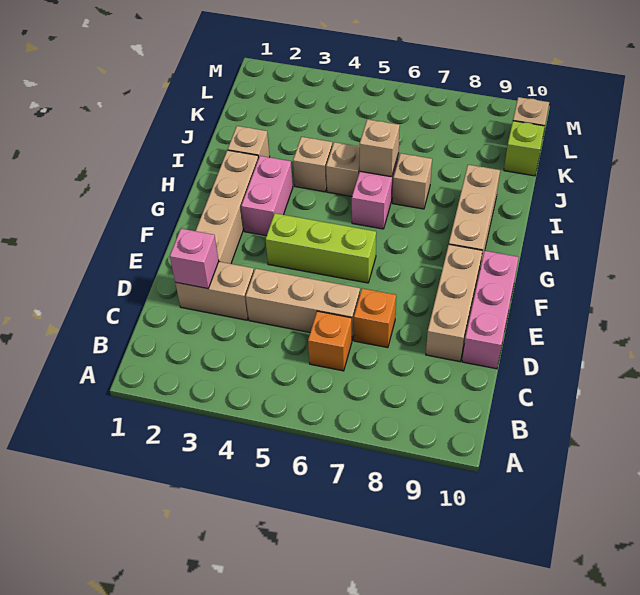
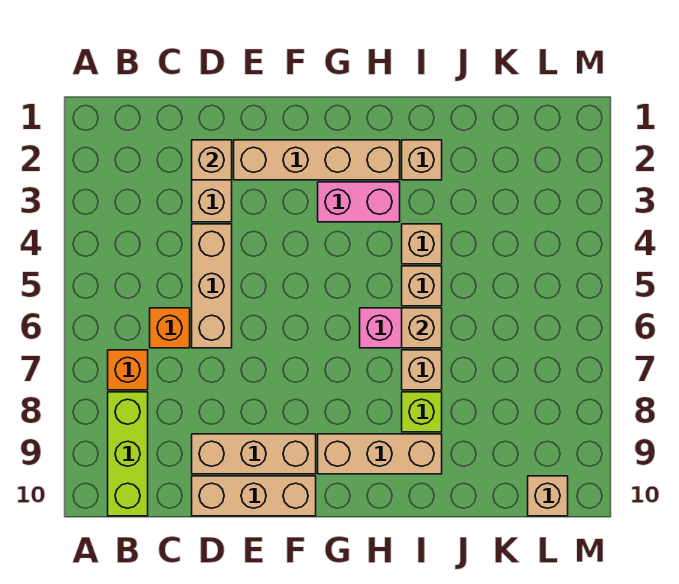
pink 1x1 brick [170,229,219,289] -> tan 1x1 brick [192,140,232,180]
orange 1x1 brick [354,288,396,348] -> orange 1x1 brick moved to [108,350,148,390]
pink 1x3 brick [462,251,519,369] -> tan 1x3 brick [192,476,316,516]
lime 1x3 brick [266,213,376,283] -> lime 1x3 brick moved to [108,392,148,516]
lime 1x1 brick [504,121,545,176] -> lime 1x1 brick moved to [402,392,442,432]

